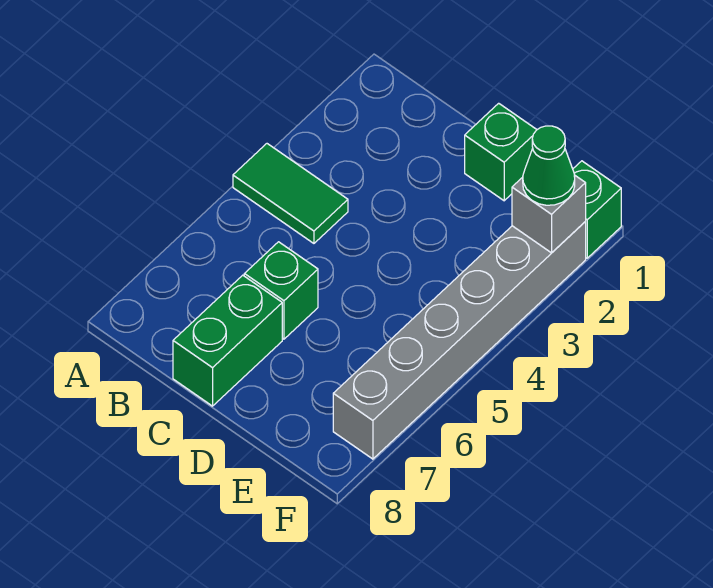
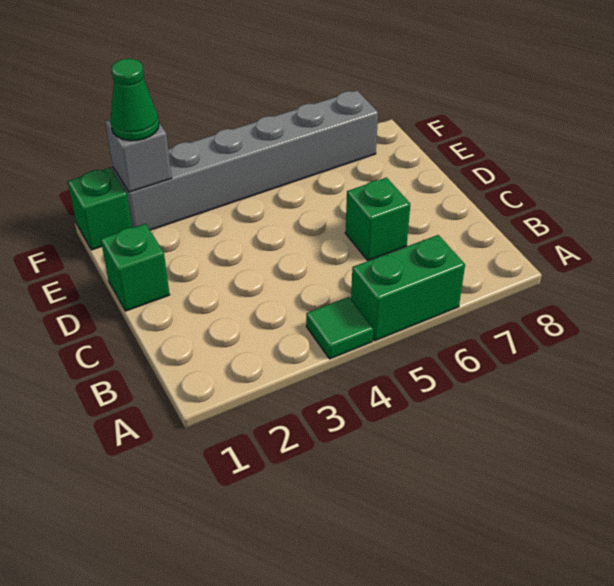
green 1x2 tile [233,144,348,243] -> green 1x1 tile [306,297,373,359]
green 1x2 brick [173,275,282,406] -> green 1x2 brick moved to [351,235,465,341]

